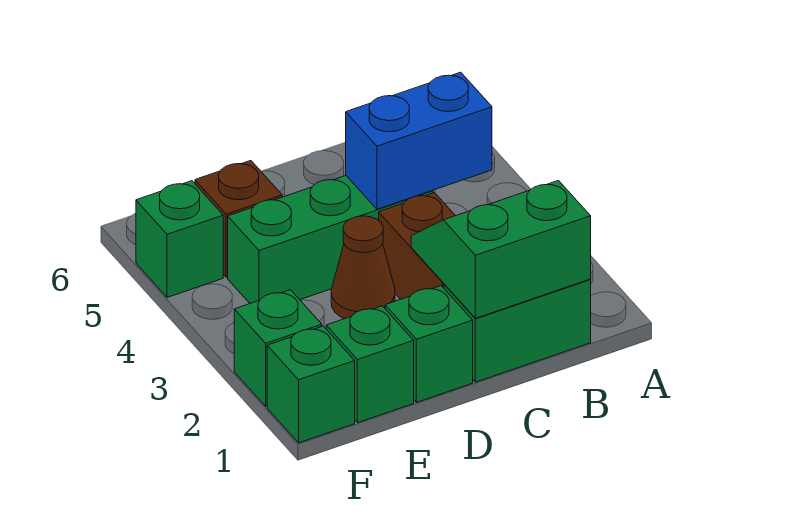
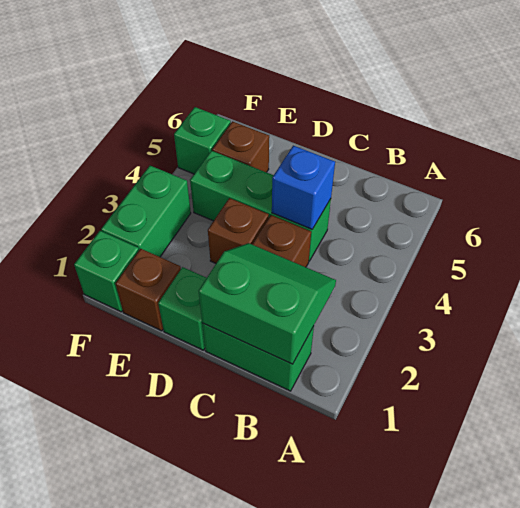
blue 1x2 brick [346,72,492,209] -> blue 1x1 brick [272,146,335,229]
brown 1x1 cone [331,216,395,319] -> brown 1x1 brick [208,198,269,263]
green 1x1 brick [326,306,414,423] -> brown 1x1 brick [116,249,181,331]
green 1x1 brick [234,290,322,406] -> green 1x2 brick [101,166,191,257]

